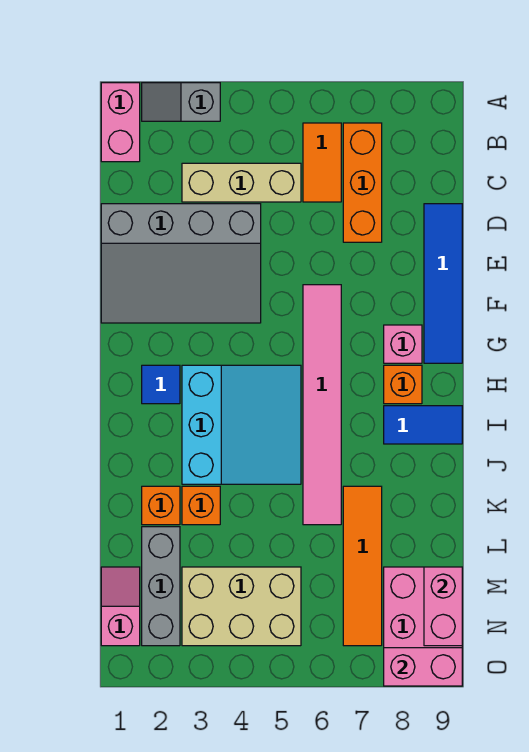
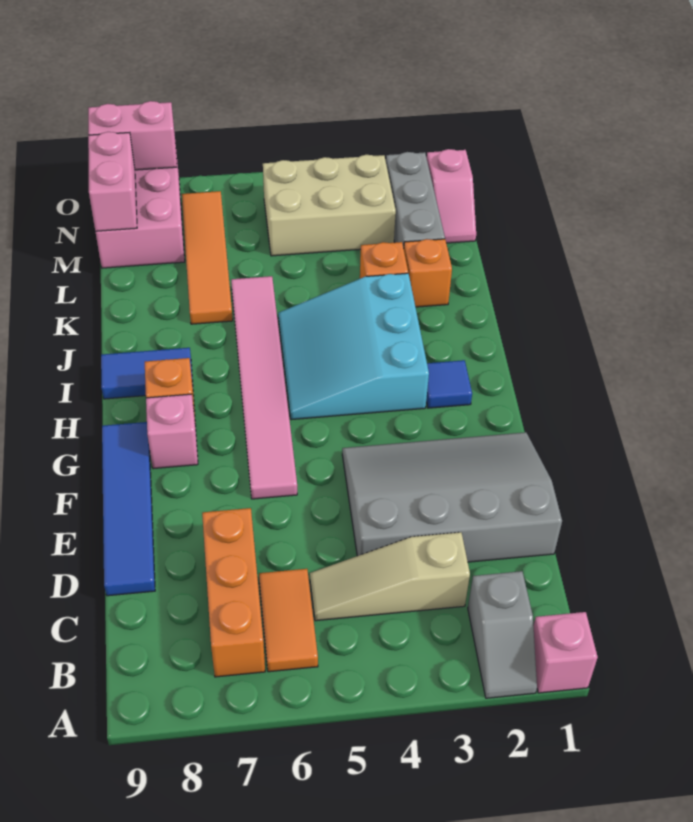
pink 1x2 brick [101,83,140,162] -> pink 1x1 brick [533,612,598,693]
grey 1x2 slope [142,83,220,121] -> grey 1x2 slope turned to [468,571,537,698]
tan 1x3 brick [182,163,301,202] -> tan 1x3 slope [310,532,470,621]

